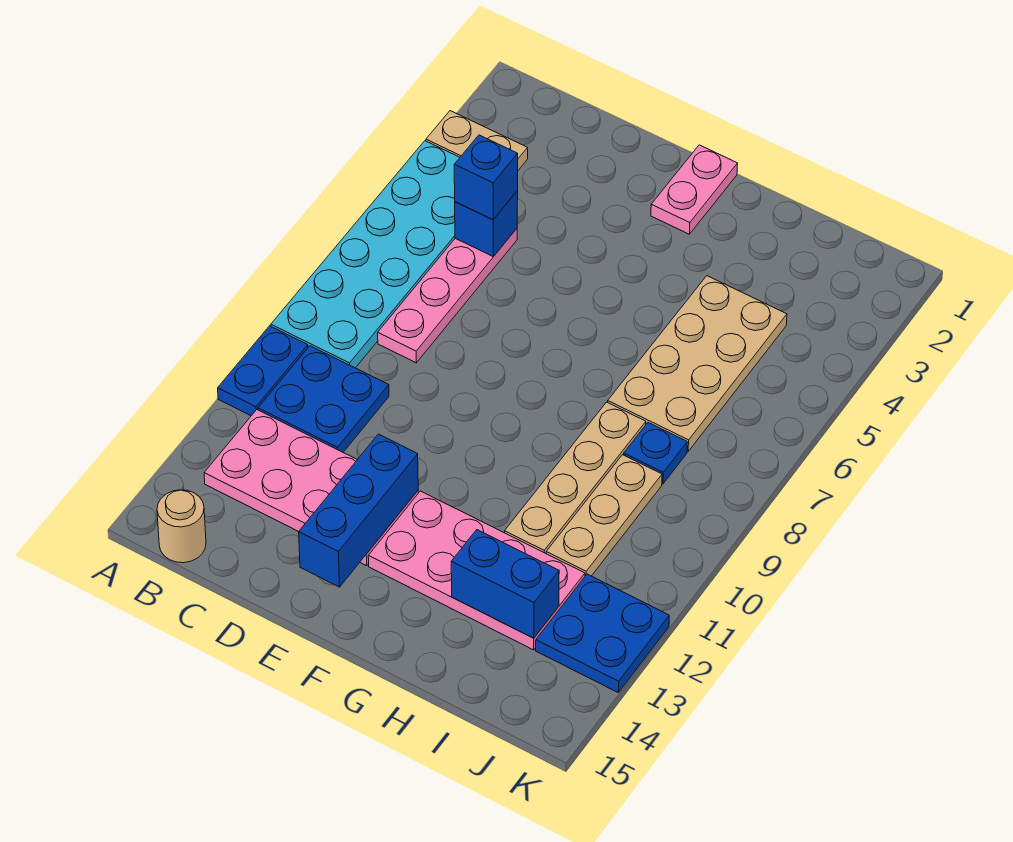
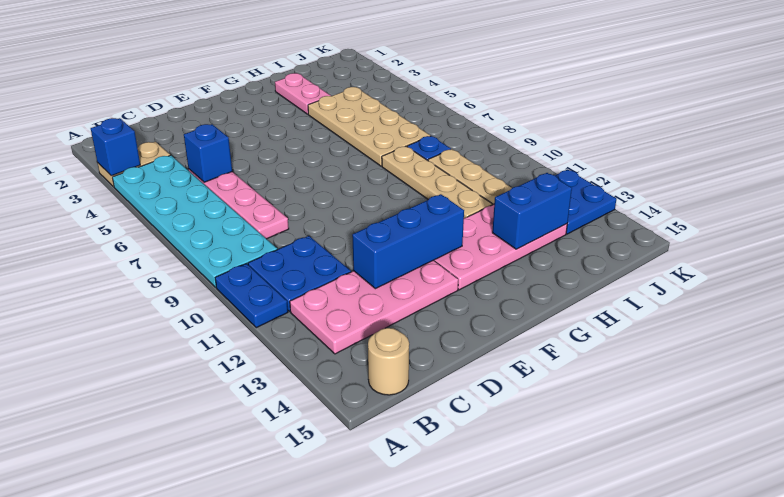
blue 1x1 brick [454,135,518,220] -> blue 1x1 brick moved to [91,118,140,176]
blue 1x3 brick [299,434,418,587] -> blue 1x3 brick turned to [352,194,464,289]
pink 1x2 plate [651,145,738,234] -> pink 1x2 plate moved to [275,73,330,114]

